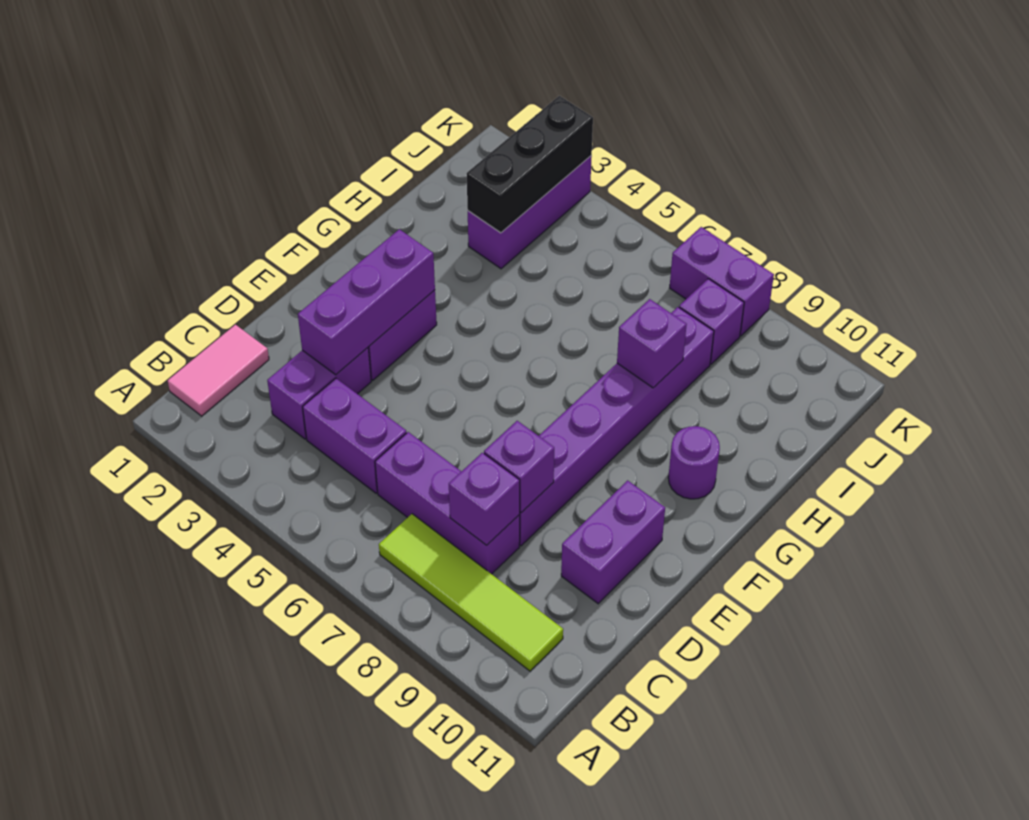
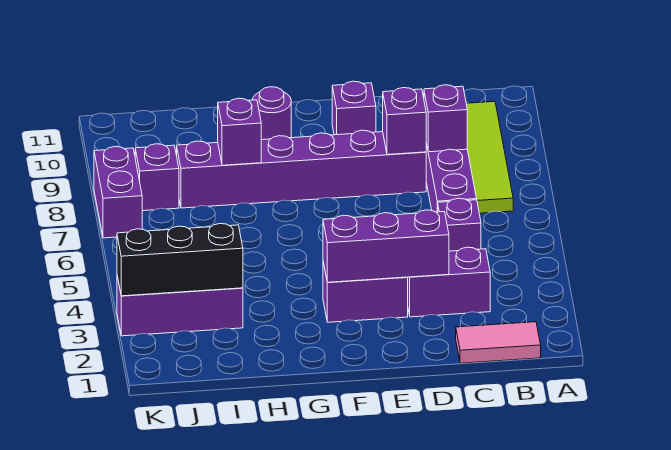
purple 1x2 brick [303,378,407,493] -> purple 1x1 brick [438,198,481,251]
purple 1x2 brick [561,480,665,604] -> purple 1x1 brick [332,81,376,135]

